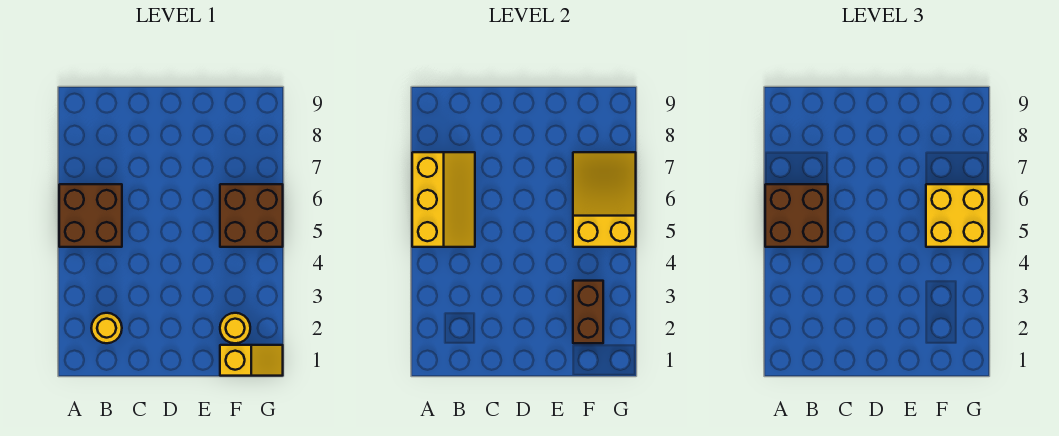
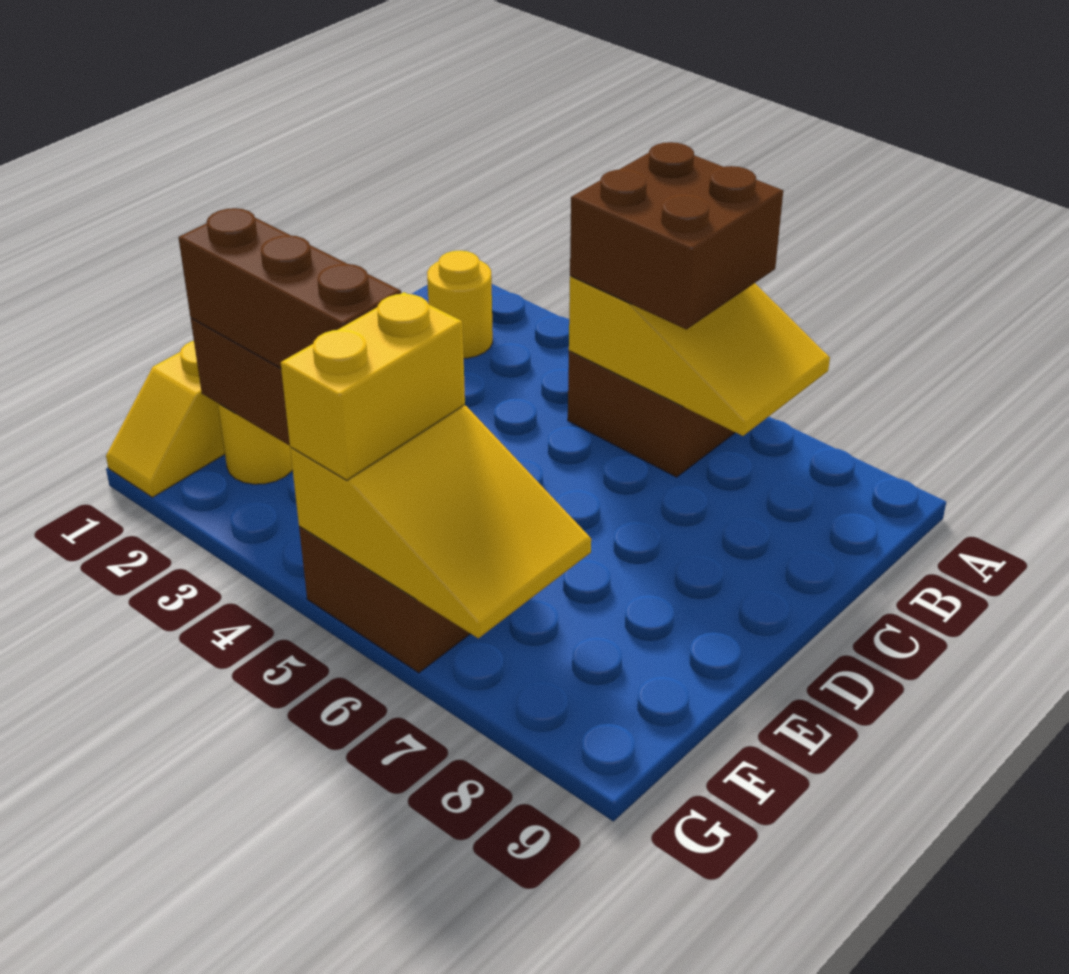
yellow 2x3 slope [412,152,475,247] -> yellow 2x3 slope turned to [569,276,830,436]
none -> brown 1x3 brick [178,208,401,368]
yellow 2x2 brick [926,184,989,247] -> yellow 1x2 brick [281,292,465,480]

